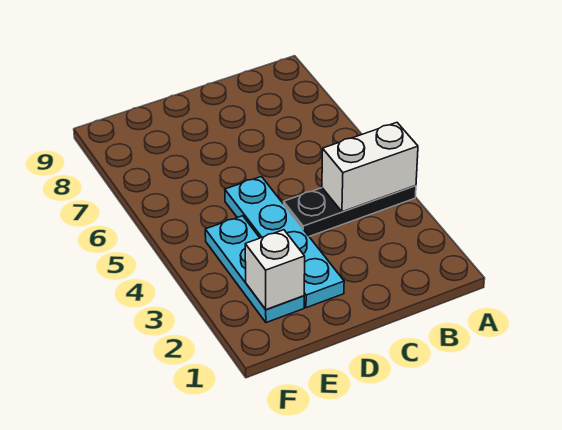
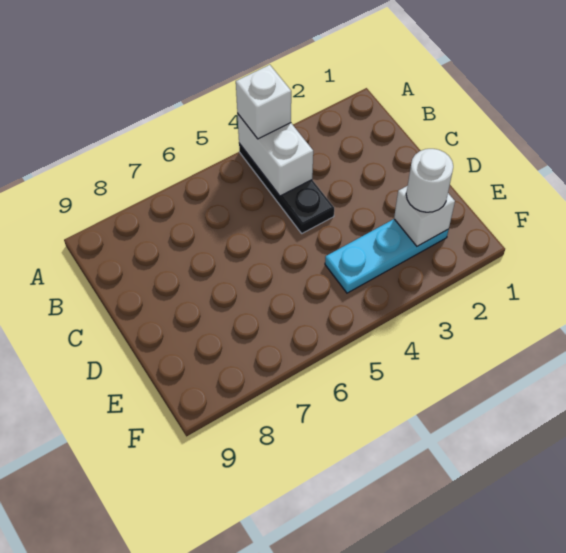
none -> white 1x1 brick [236,65,291,139]
cyan 1x4 plate [225,177,344,308] -> none
none -> white 1x1 round brick [406,149,453,212]

